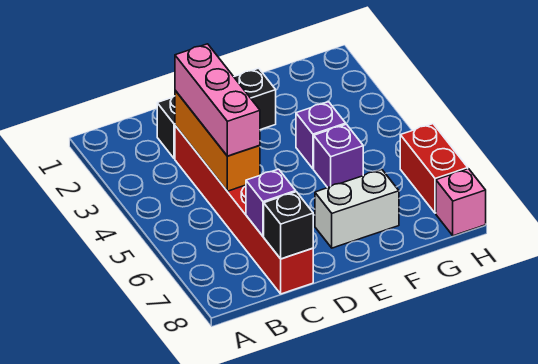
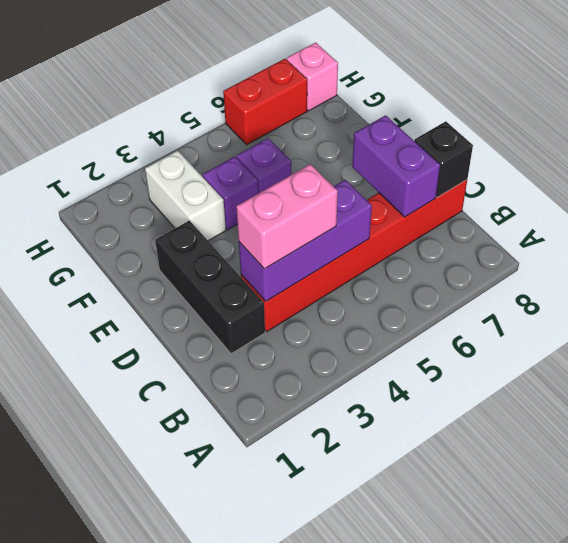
orange 1x3 brick [175,90,260,191] -> purple 1x3 brick [239,180,372,301]
pink 1x3 brick [175,44,260,156] -> pink 1x2 brick [236,164,338,269]
purple 1x1 brick [246,169,296,236] -> purple 1x2 brick [352,115,440,217]
white 1x2 brick [315,170,399,248] -> white 1x2 brick moved to [145,151,226,241]

